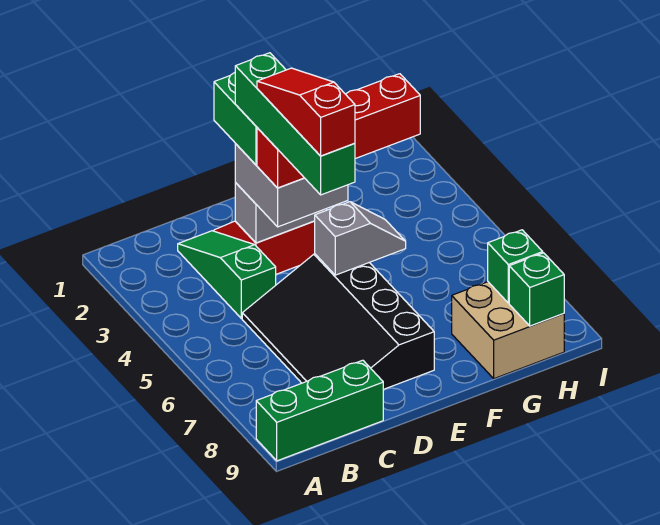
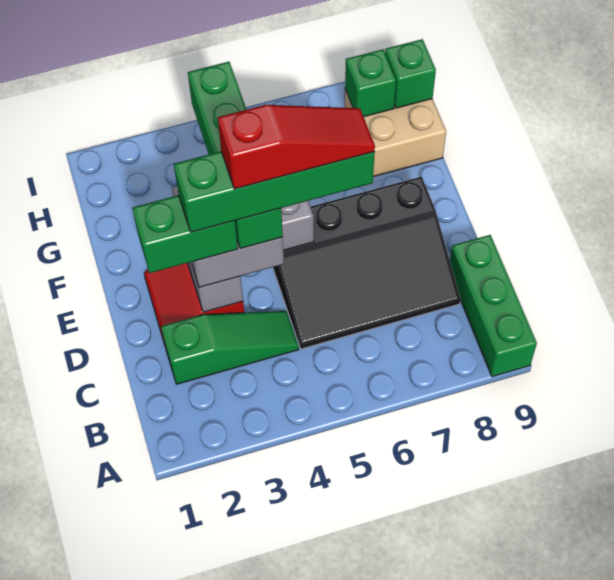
green 1x3 slope [178,231,276,319] -> green 1x3 slope turned to [161,311,299,384]
red 1x4 brick [257,74,420,188] -> green 1x4 brick [188,62,283,249]
red 1x3 slope [257,68,355,156] -> red 1x3 slope turned to [218,105,375,189]

